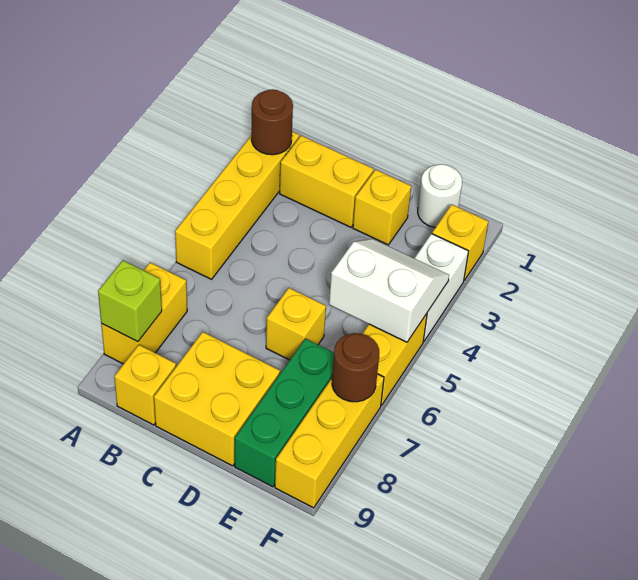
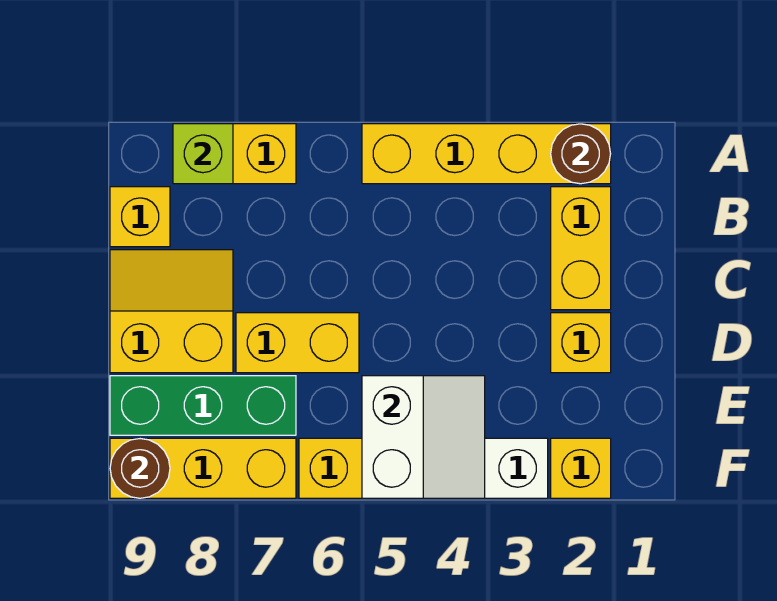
yellow 2x2 brick [154,332,280,466] -> yellow 2x2 slope [110,250,233,373]
yellow 1x1 brick [266,288,326,360] -> yellow 1x2 brick [236,313,359,373]
white 1x1 round brick [418,164,462,228] -> none
brown 1x1 round brick [332,333,379,402] -> brown 1x1 round brick moved to [110,438,170,498]

